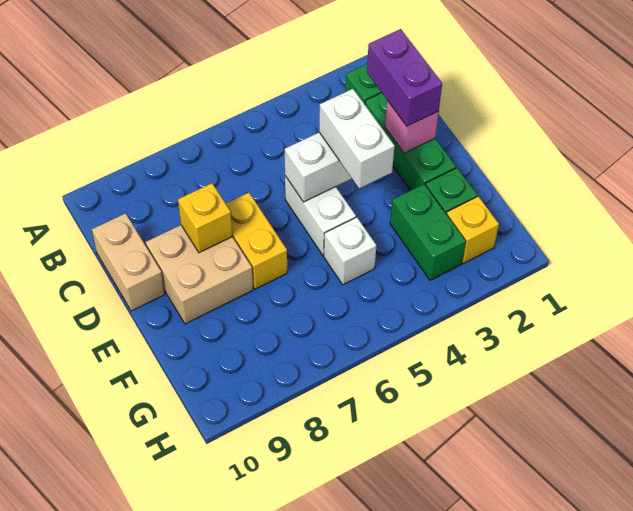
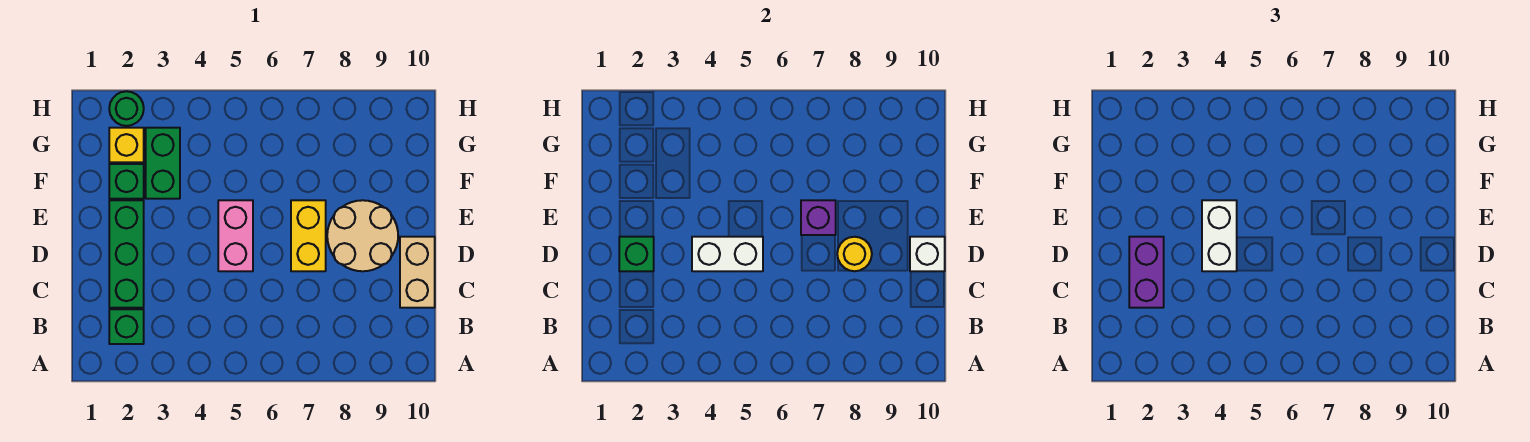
pink 1x1 brick [385,100,439,153] -> green 1x1 brick [619,237,654,271]
white 1x2 brick [285,176,356,255] -> pink 1x2 brick [218,200,253,271]
tan 2x2 brick [146,225,253,324] -> tan 2x2 round brick [327,200,398,271]
yellow 1x1 brick [178,183,232,253] -> yellow 1x1 round brick [837,237,872,271]
none -> purple 1x1 brick [801,200,836,235]
white 1x1 brick [324,217,376,285] -> white 1x1 brick moved to [910,237,945,271]
none -> green 1x1 round brick [109,91,144,126]

